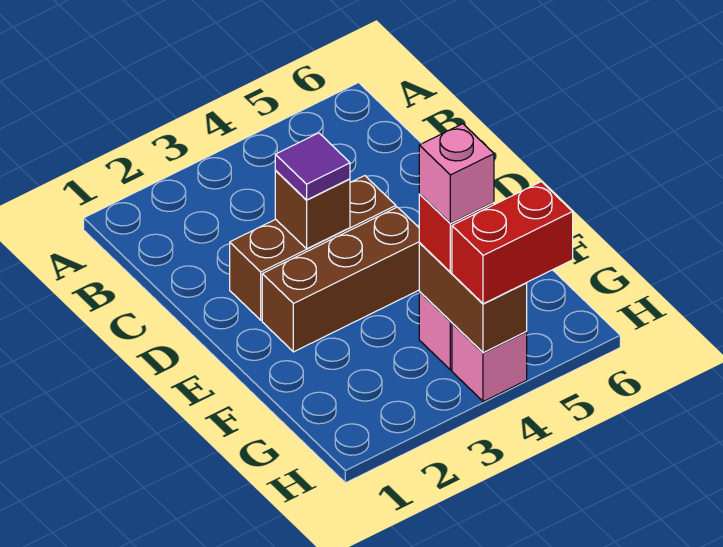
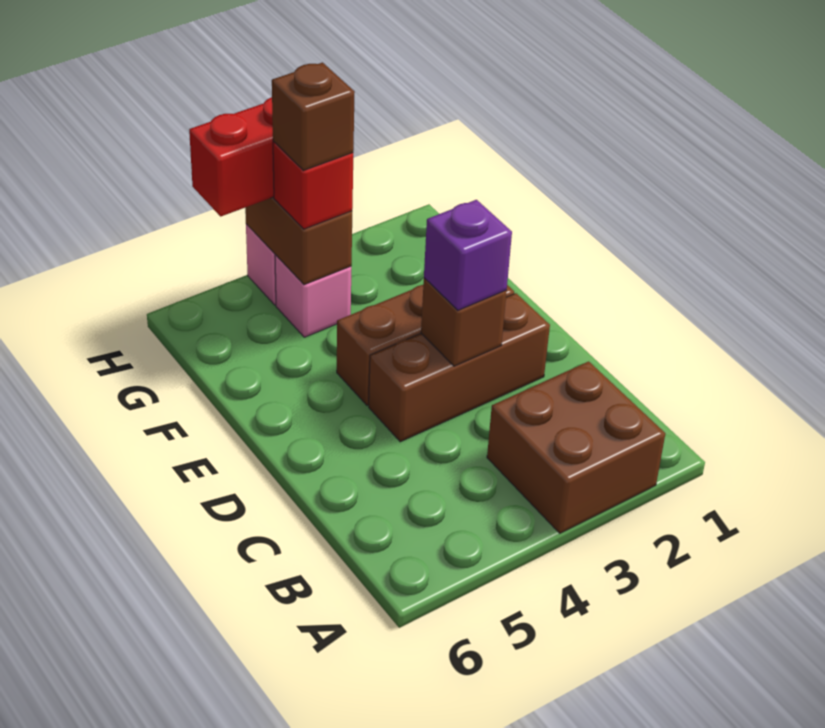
none -> brown 2x2 brick [487,361,665,533]
purple 1x1 tile [275,133,350,200] -> purple 1x1 brick [424,200,512,310]
pink 1x1 brick [419,124,494,223] -> brown 1x1 brick [272,63,355,171]

